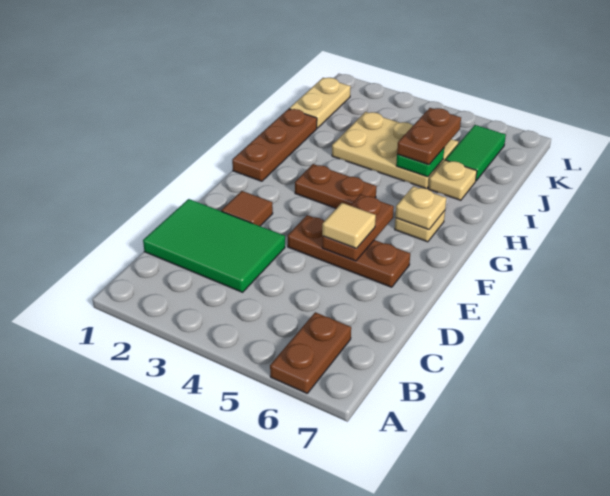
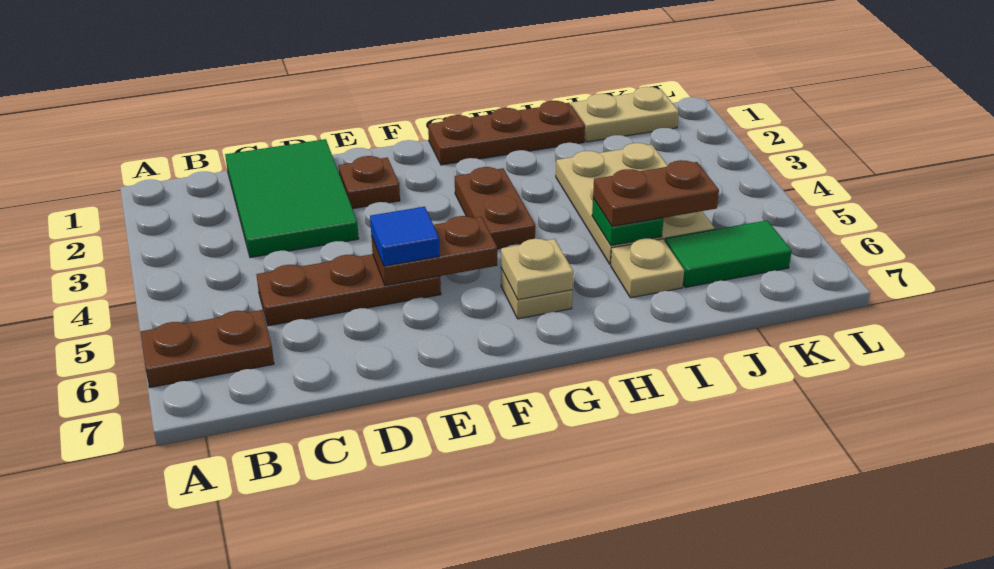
brown 1x1 tile [221,191,273,226] -> brown 1x1 plate [339,156,400,209]
brown 1x3 plate [288,215,410,287] -> brown 1x3 plate turned to [256,254,441,326]
tan 1x1 tile [322,203,376,248] -> blue 1x1 tile [370,207,440,266]

